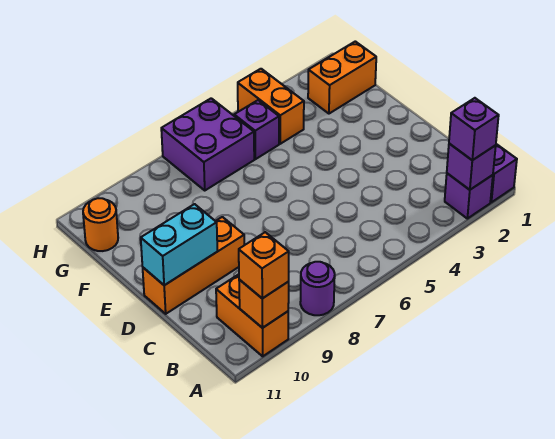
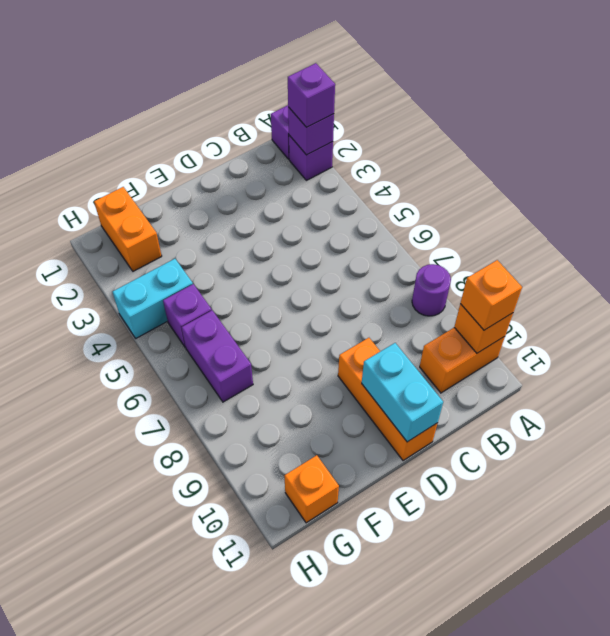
orange 1x2 brick [238,69,304,144] -> cyan 1x2 brick [113,259,193,338]
purple 2x2 brick [161,98,254,190] -> purple 1x2 brick [182,310,253,402]
orange 1x1 round brick [83,198,118,251] -> orange 1x1 brick [284,455,339,523]

